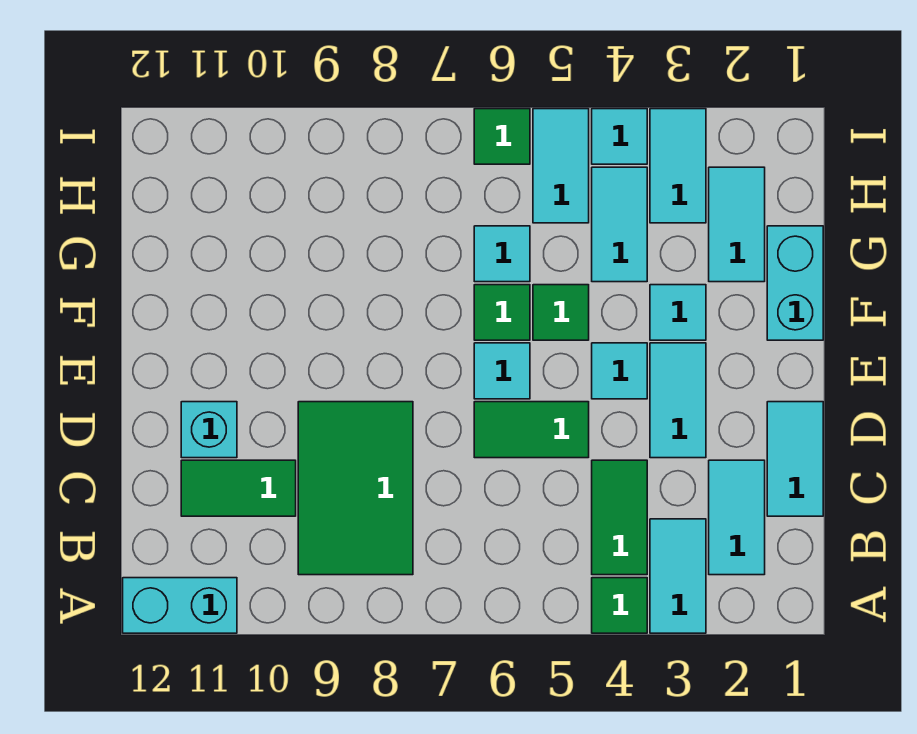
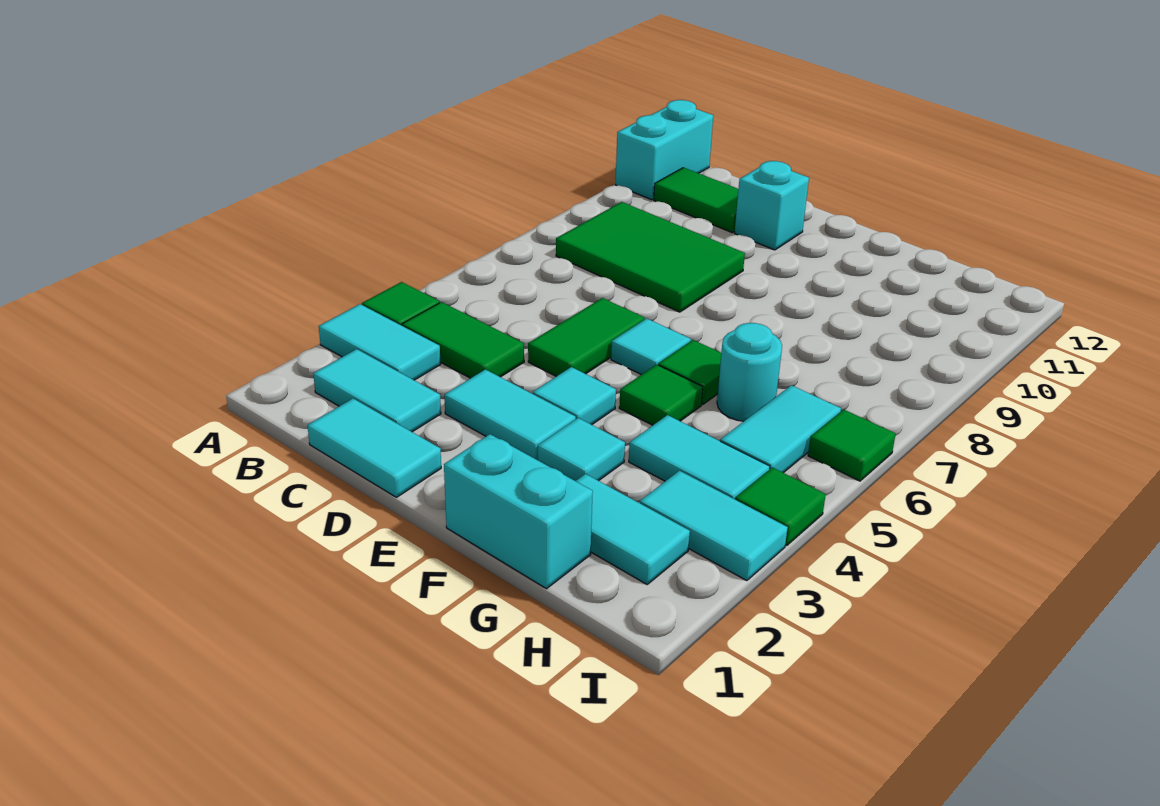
green 1x2 tile [181,460,296,516] -> green 1x2 tile turned to [654,168,738,233]
cyan 1x1 tile [474,226,530,282] -> cyan 1x1 round brick [717,323,782,421]
cyan 1x2 tile [533,109,589,223] -> cyan 1x2 tile turned to [720,385,841,473]
cyan 1x1 tile [592,109,647,164] -> green 1x1 tile [735,468,826,546]

